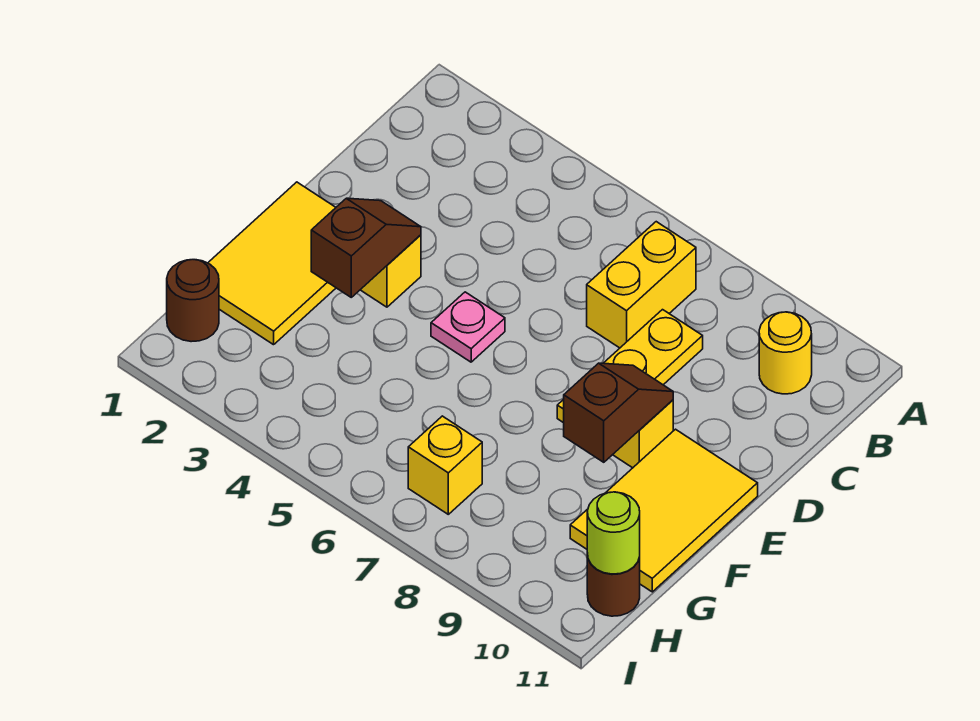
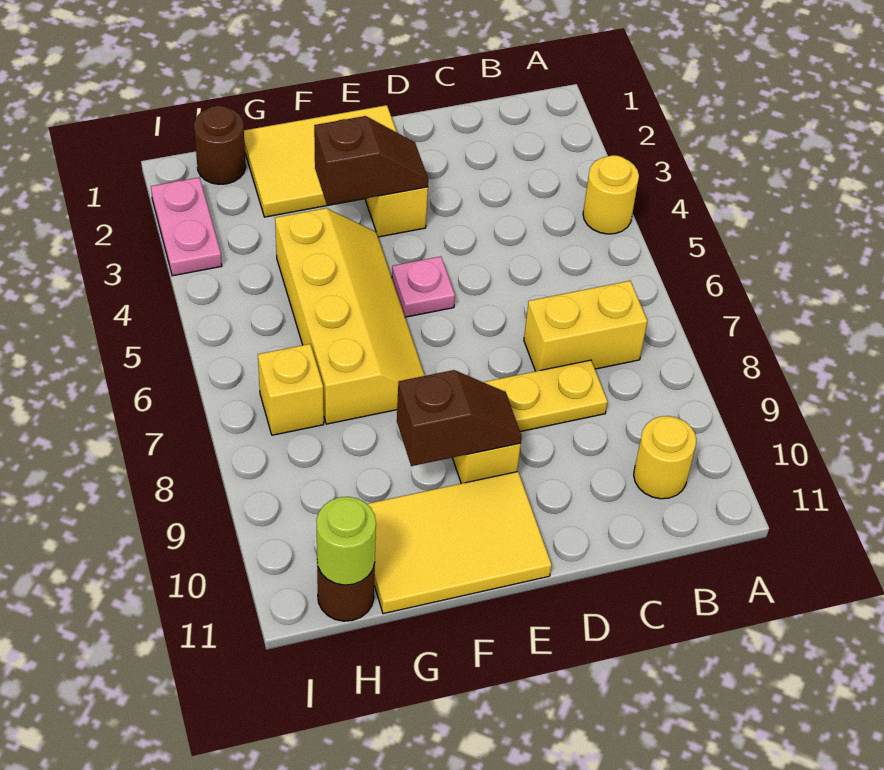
none -> yellow 1x1 round brick [583,155,639,234]
none -> yellow 2x4 slope [275,208,425,424]
none -> pink 1x2 plate [151,178,222,276]

